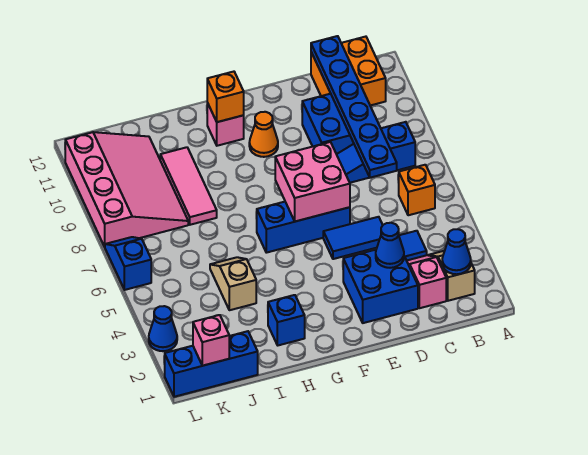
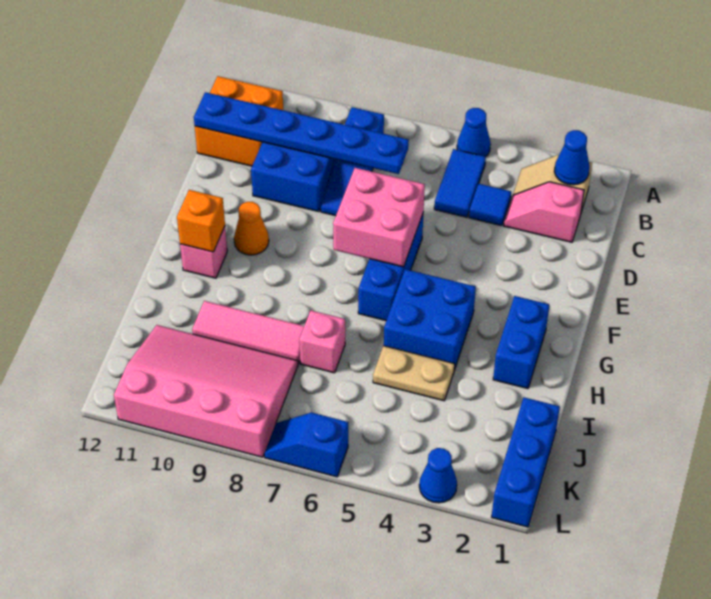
orange 1x1 brick [399,165,435,215] -> none
blue 2x2 brick [343,250,418,323] -> blue 2x2 brick moved to [384,269,476,370]
blue 1x1 cone [376,223,404,268] -> blue 1x1 cone moved to [457,108,491,156]
blue 1x2 tile [323,217,383,259] -> blue 1x2 tile moved to [434,149,486,217]
blue 1x1 brick [268,295,305,345] -> blue 1x2 brick [493,296,549,389]
tan 1x2 slope [210,257,256,310] -> tan 1x2 plate [373,346,455,401]
pink 1x1 brick [193,315,229,366] -> pink 1x1 brick moved to [299,311,345,373]

